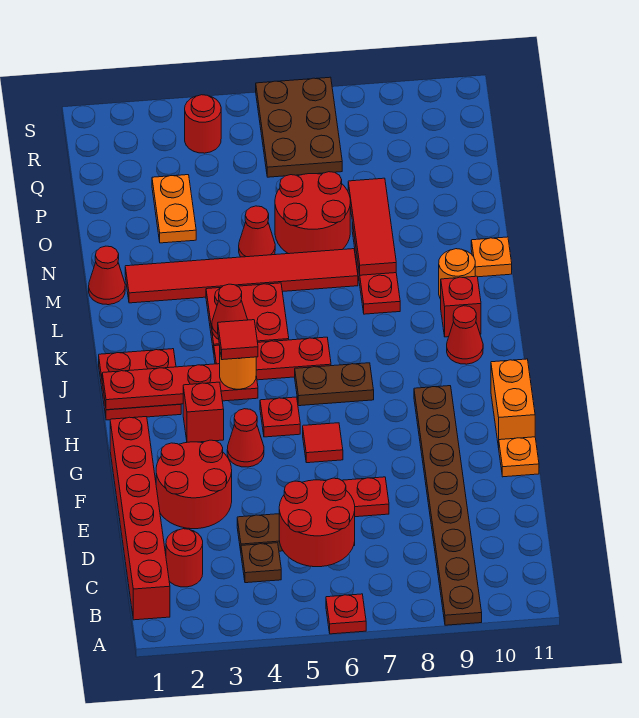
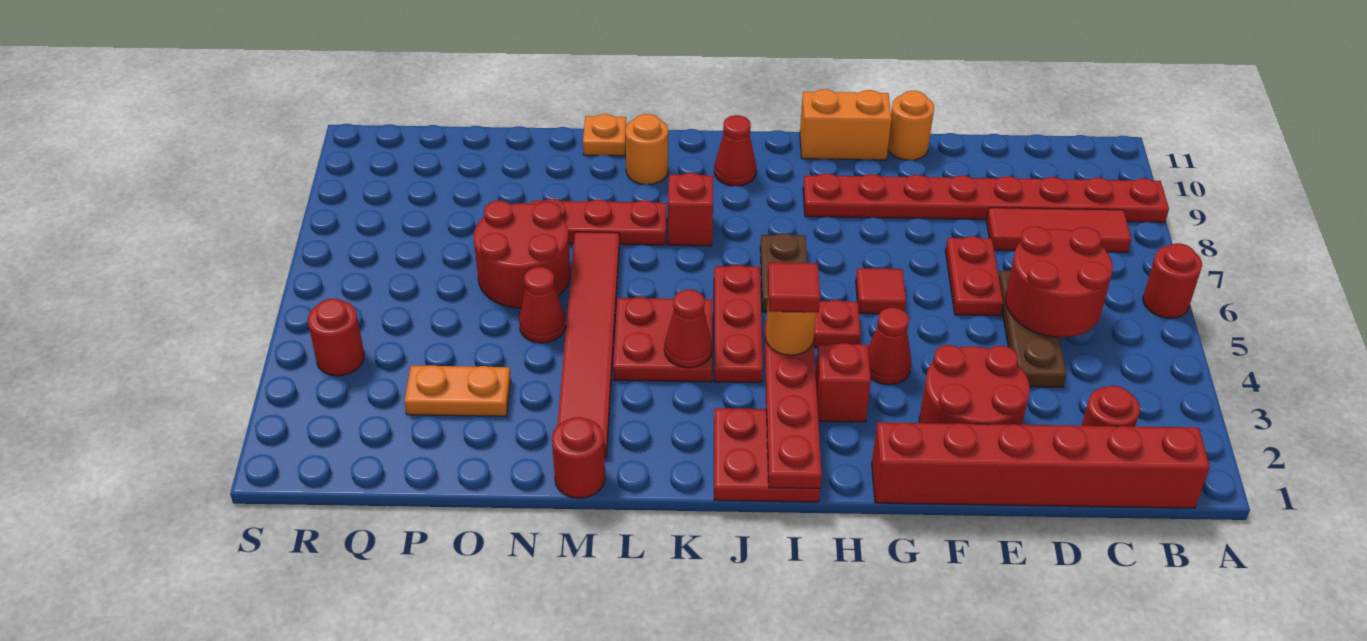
red 1x1 plate [326,594,366,634] -> red 1x1 round brick [1143,243,1202,318]
brown 1x8 plate [414,386,482,625] -> red 1x8 plate [803,173,1169,222]
brown 1x1 plate [241,543,281,583] -> none
orange 1x1 plate [499,437,539,477] -> orange 1x1 round brick [888,91,934,160]
red 1x1 brick [441,276,481,337] -> red 1x1 brick moved to [668,173,713,246]
red 1x1 cone [89,246,125,305] -> red 1x1 round brick [552,417,605,498]
red 1x3 tile [348,178,396,275] -> red 1x3 tile moved to [986,208,1132,252]
brown 2x3 plate [256,77,342,177] -> none

